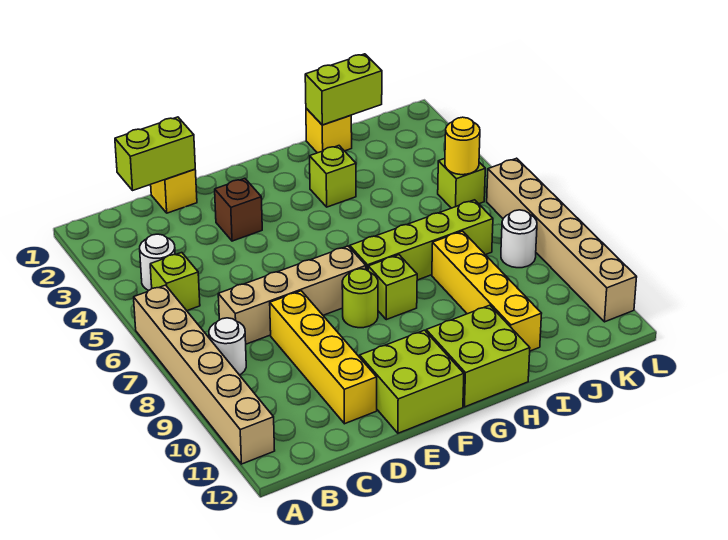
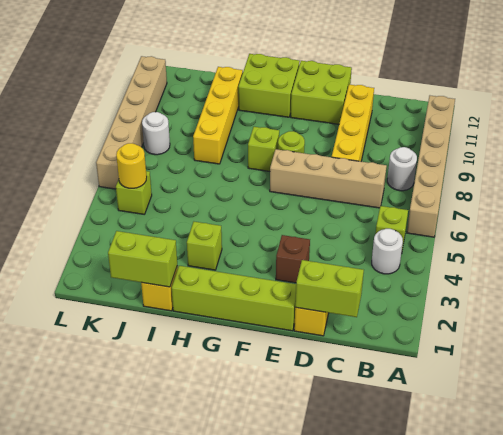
lime 1x4 brick [350,200,493,280] -> lime 1x4 brick moved to [172,266,296,331]

